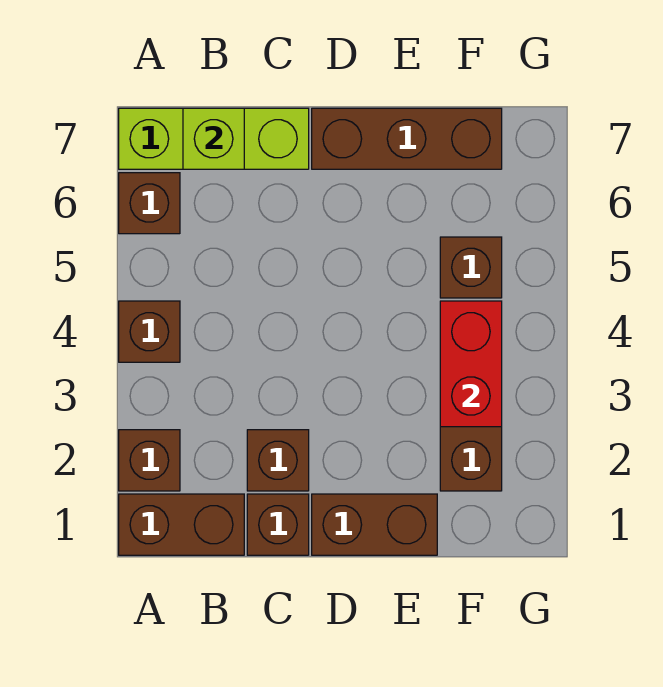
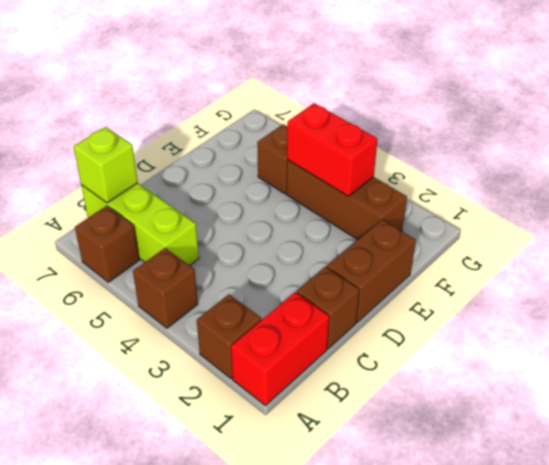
brown 1x2 brick [119,494,244,555] -> red 1x2 brick [231,292,329,406]
lime 1x3 brick [119,108,309,169] -> lime 1x3 brick turned to [81,183,199,266]
brown 1x1 brick [247,430,309,491] -> none
brown 1x3 brick [312,108,502,169] -> none

